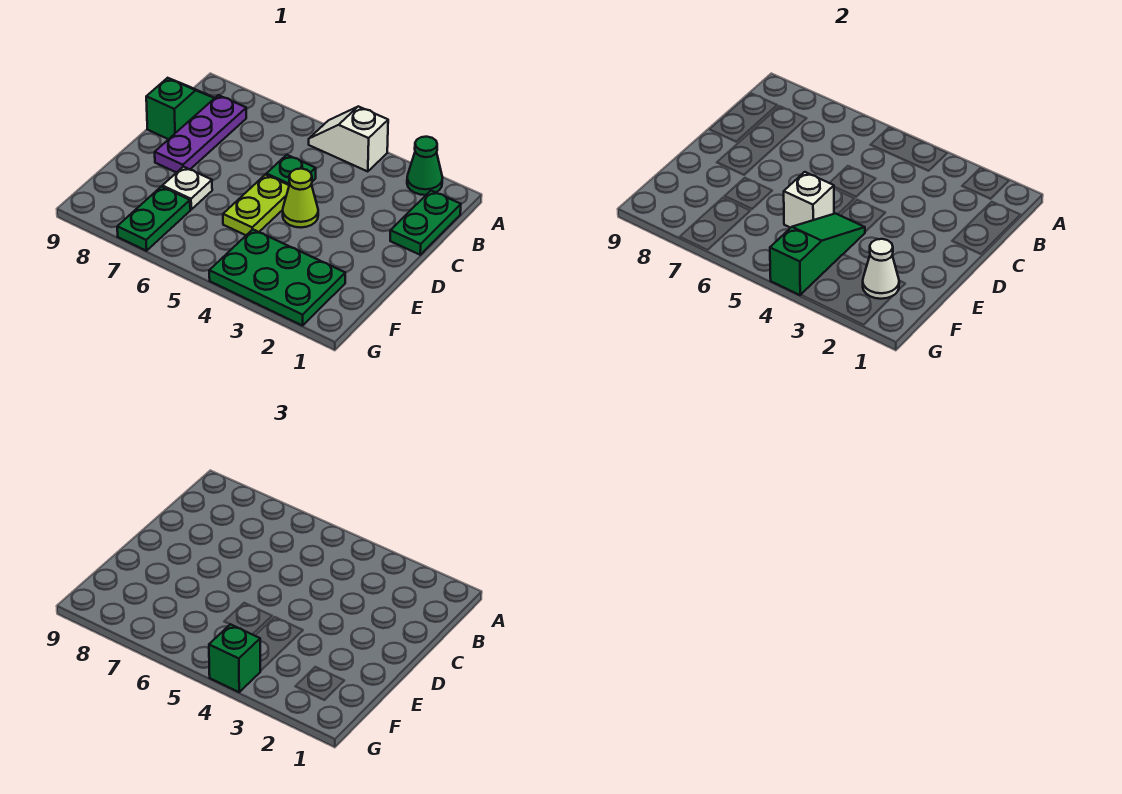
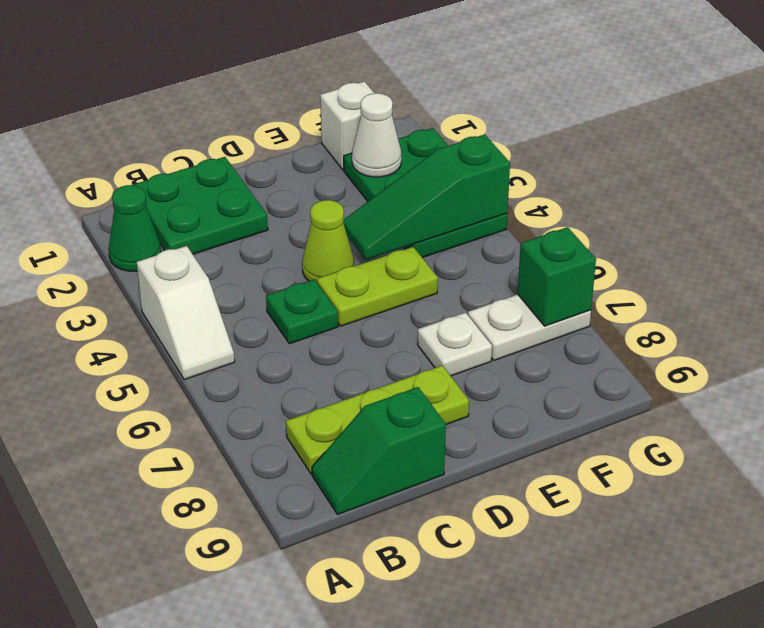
green 1x2 plate [390,191,461,255] -> green 2x2 plate [133,157,268,254]
purple 1x3 plate [155,95,246,173] -> lime 1x3 plate [286,365,469,474]
white 1x1 brick [784,172,834,228] -> white 1x1 brick moved to [320,81,374,170]
green 1x2 plate [117,187,190,251] -> white 1x2 plate [468,294,591,360]
green 1x1 brick [209,624,260,692] -> green 1x1 brick moved to [518,227,596,326]

